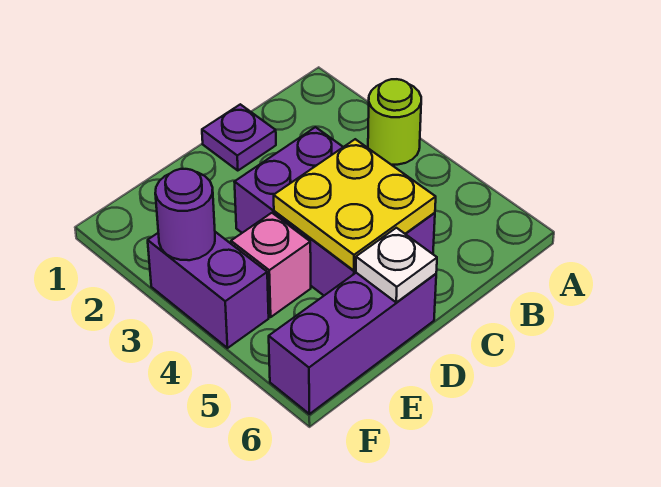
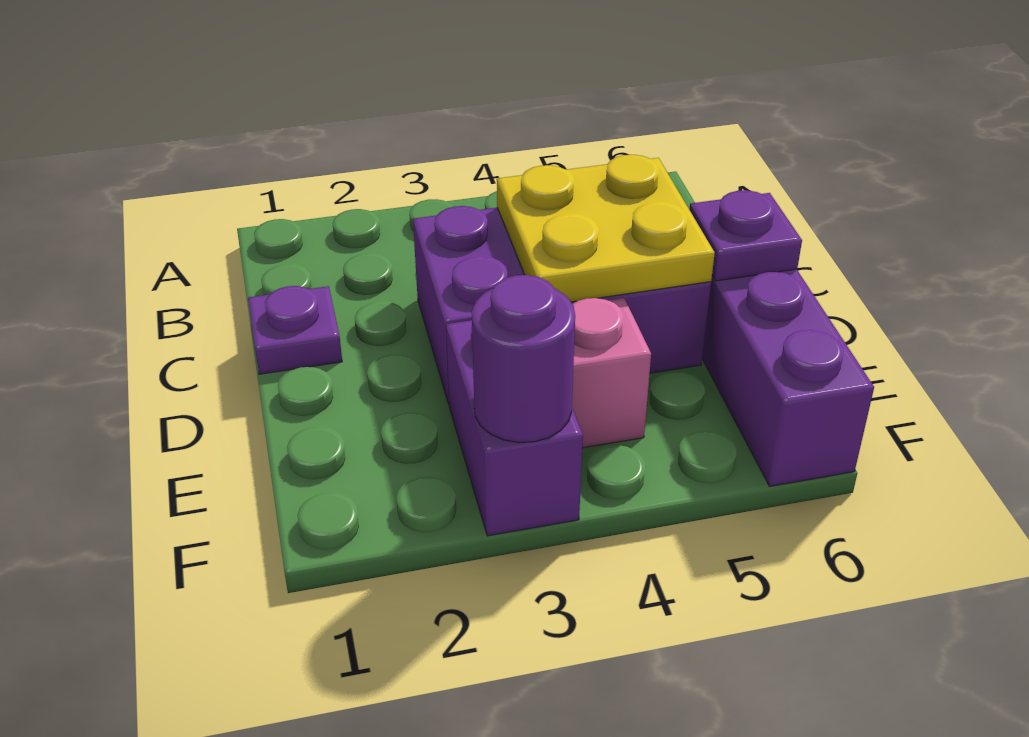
lime 1x1 round brick [368,79,421,165] -> none
white 1x1 plate [356,228,437,302] -> purple 1x1 plate [689,190,802,281]
purple 1x2 brick [148,232,269,348] -> purple 1x2 brick turned to [446,320,583,536]

